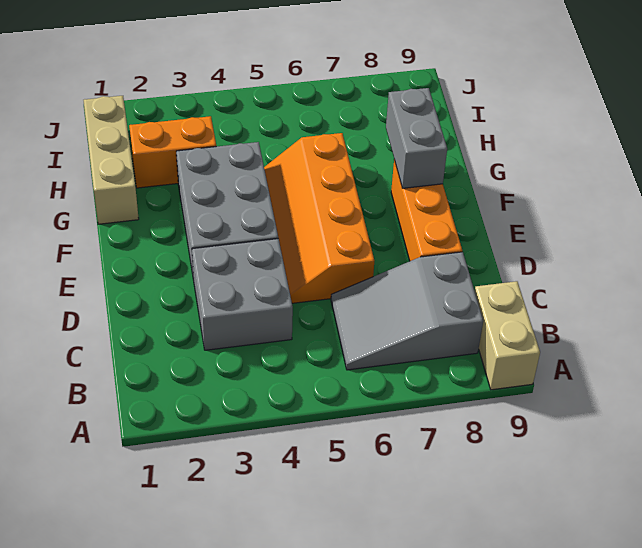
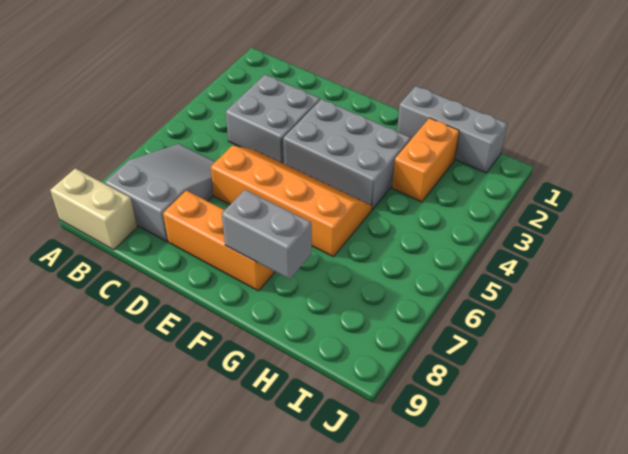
tan 1x3 brick [84,96,139,224] -> grey 1x3 brick [397,86,507,173]

